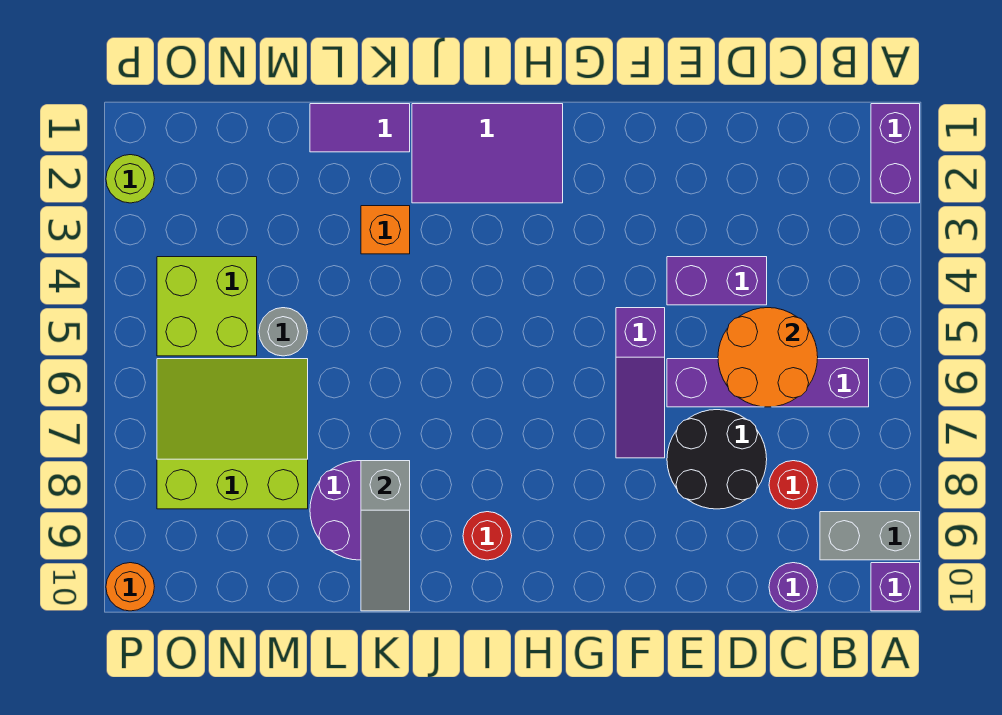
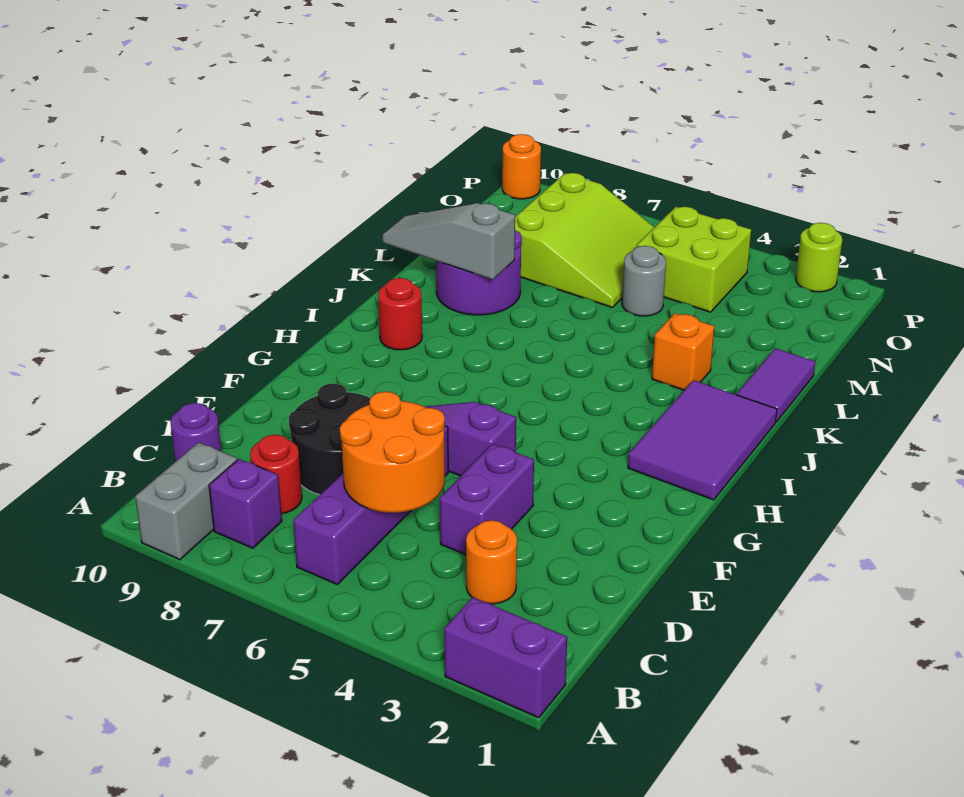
purple 1x1 brick [871,563,920,611] -> purple 1x1 brick moved to [209,459,282,548]
none -> orange 1x1 round brick [466,520,517,604]

